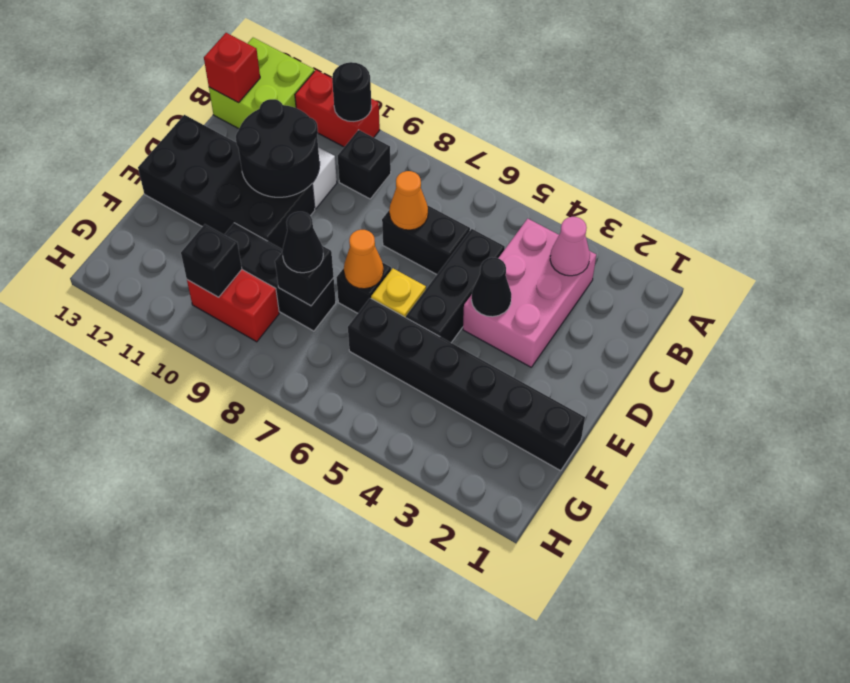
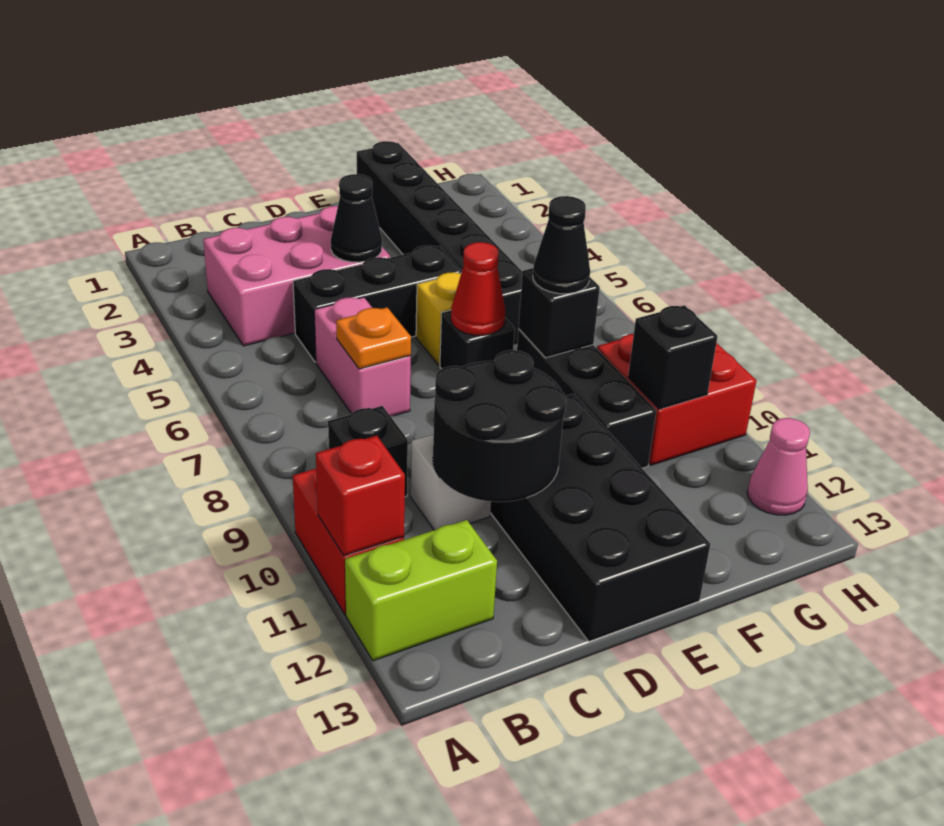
black 1x1 round brick [332,62,371,121] -> none
lime 2x2 brick [209,38,314,129] -> lime 1x2 brick [345,520,497,661]
pink 1x1 cone [550,217,590,276] -> pink 1x1 cone moved to [747,418,810,515]
red 1x1 brick [204,33,260,103] -> red 1x1 brick moved to [316,436,405,556]
black 1x2 brick [382,205,470,275] -> pink 1x2 brick [314,297,411,416]
orange 1x1 cone [389,171,428,230] -> orange 1x1 plate [336,308,411,369]
orange 1x1 cone [344,230,383,289] -> red 1x1 cone [451,242,505,335]
red 1x2 brick [187,270,279,342] -> red 2x2 brick [597,334,757,465]

